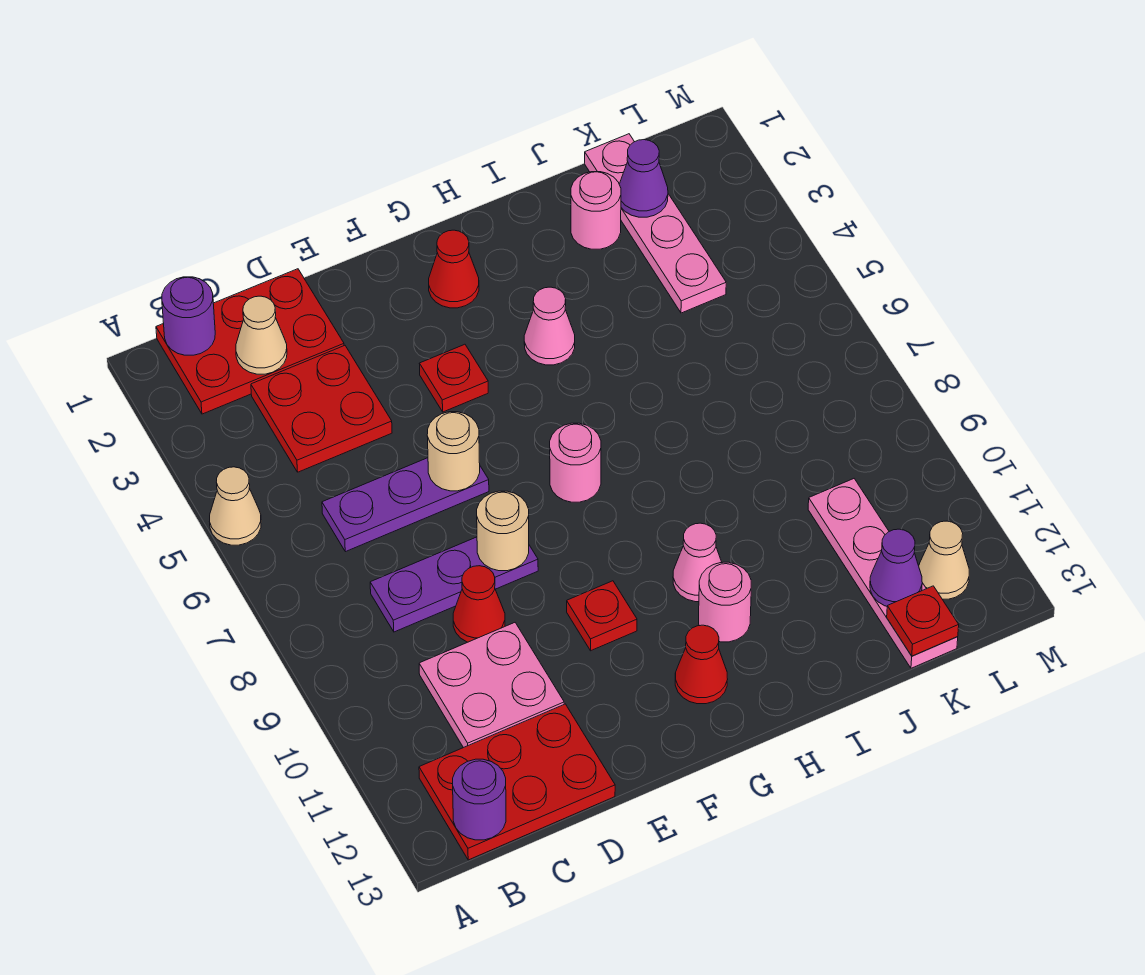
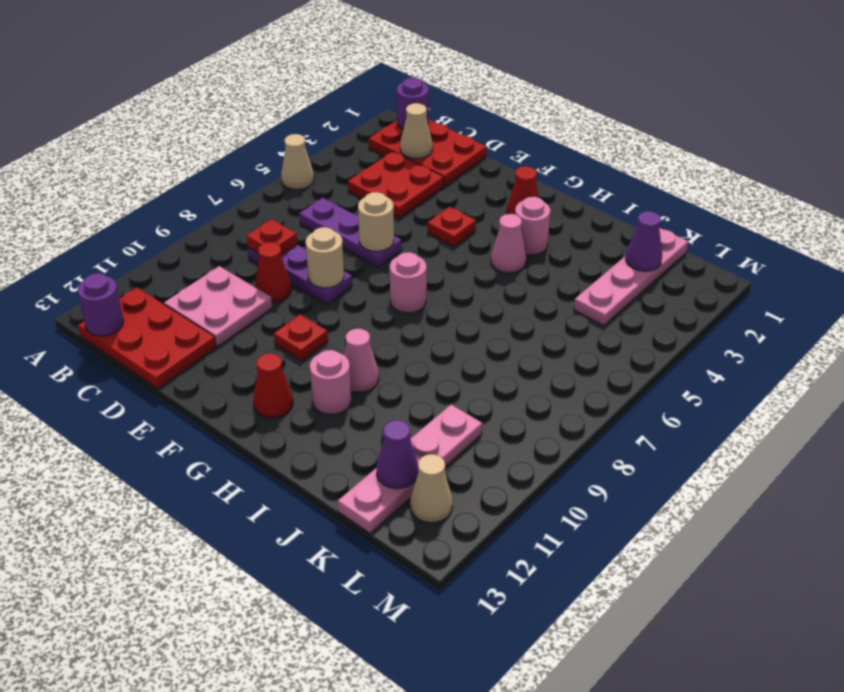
pink 1x1 round brick [571,172,621,249] -> pink 1x1 round brick moved to [515,197,551,255]
red 1x1 plate [887,586,959,656] -> red 1x1 plate moved to [246,219,297,255]

